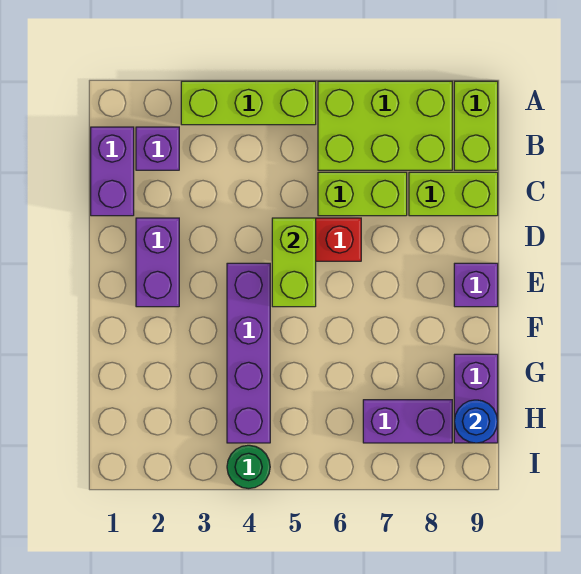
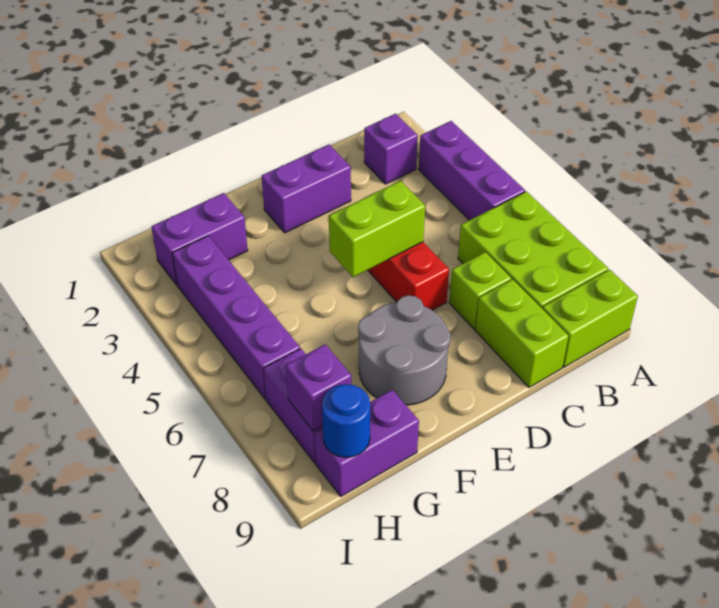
lime 1x3 brick [181,81,316,125] -> purple 1x3 brick [419,121,525,220]
purple 1x2 brick [91,127,134,216] -> purple 1x2 brick moved to [151,193,248,285]
lime 1x2 brick [318,172,407,216] -> lime 1x1 brick [449,252,511,329]
purple 1x4 brick [227,263,270,443] -> purple 1x4 brick turned to [172,236,300,399]
none -> grey 2x2 round brick [358,295,451,405]
purple 1x1 brick [454,263,498,307] -> purple 1x1 brick moved to [286,344,351,431]
green 1x1 round brick [227,445,270,489] -> none

